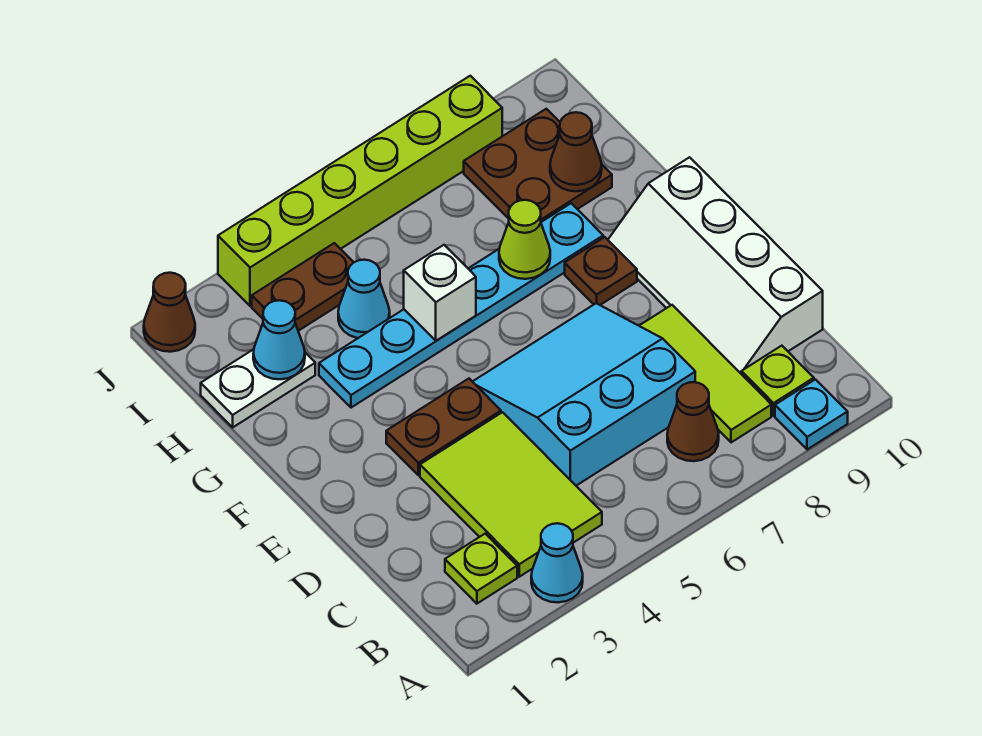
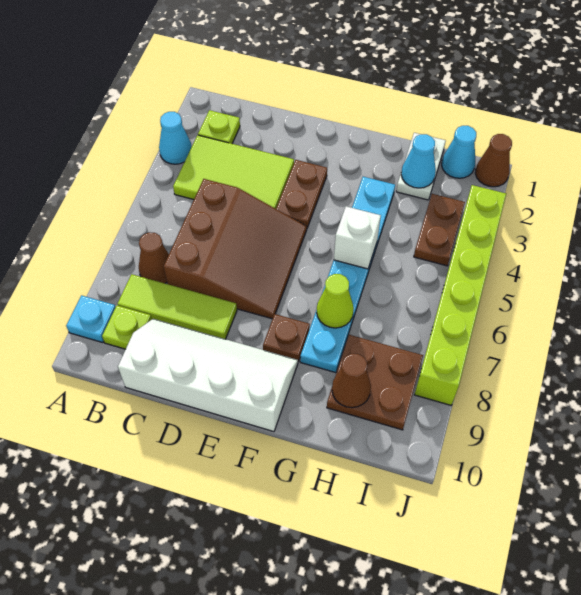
cyan 3x3 slope [472,303,695,486] -> brown 3x3 slope [164,179,307,319]
cyan 1x1 cone [338,260,390,338] -> cyan 1x1 cone moved to [442,126,476,178]

